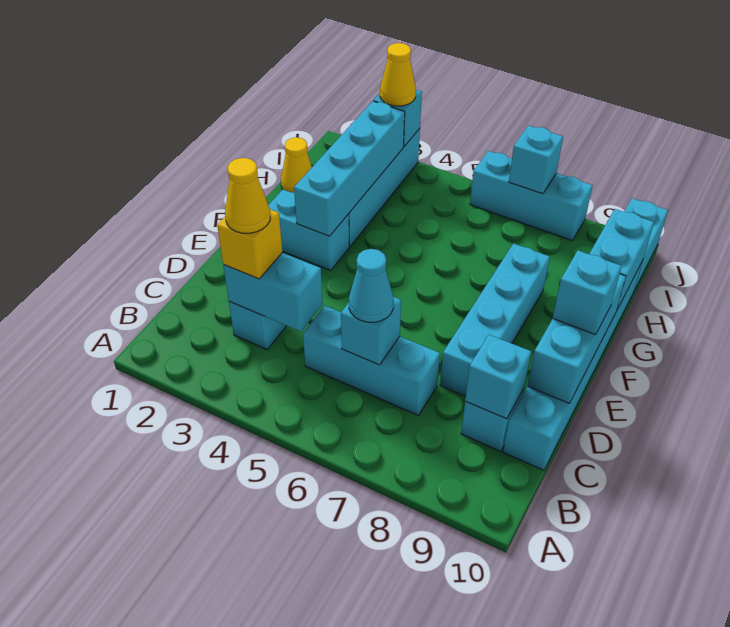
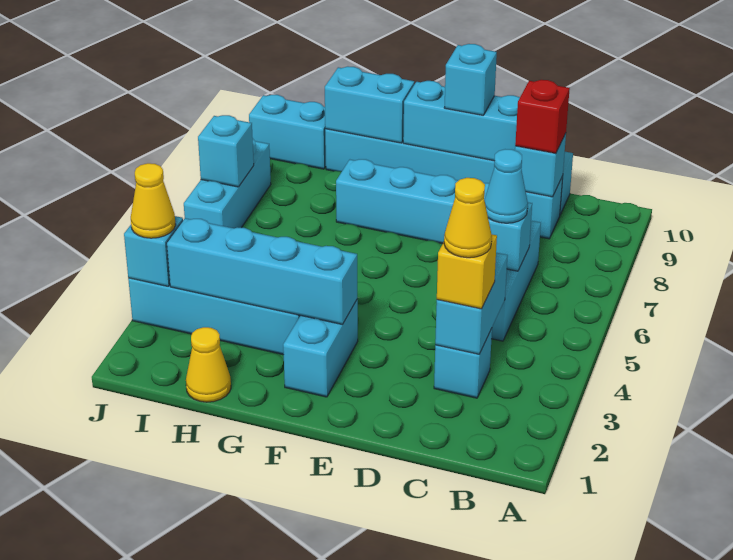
none -> red 1x1 brick [515,80,570,154]

